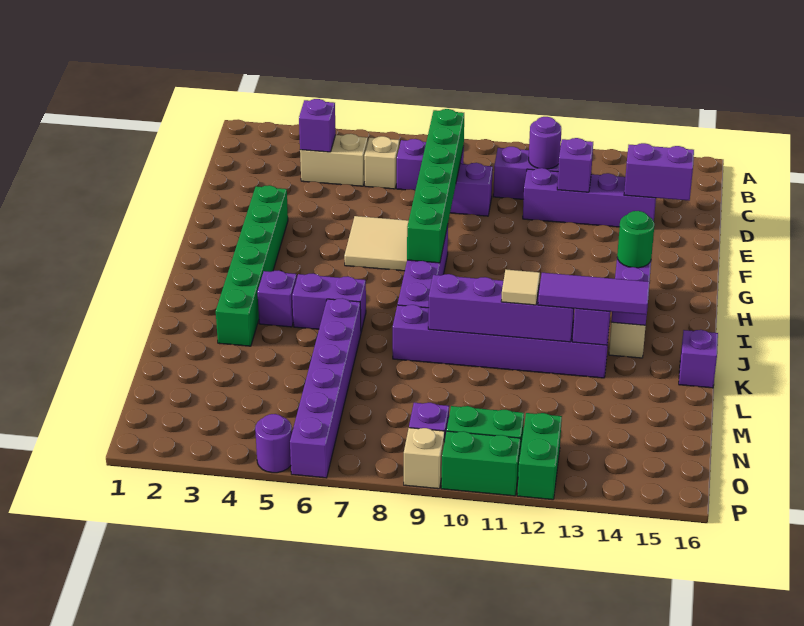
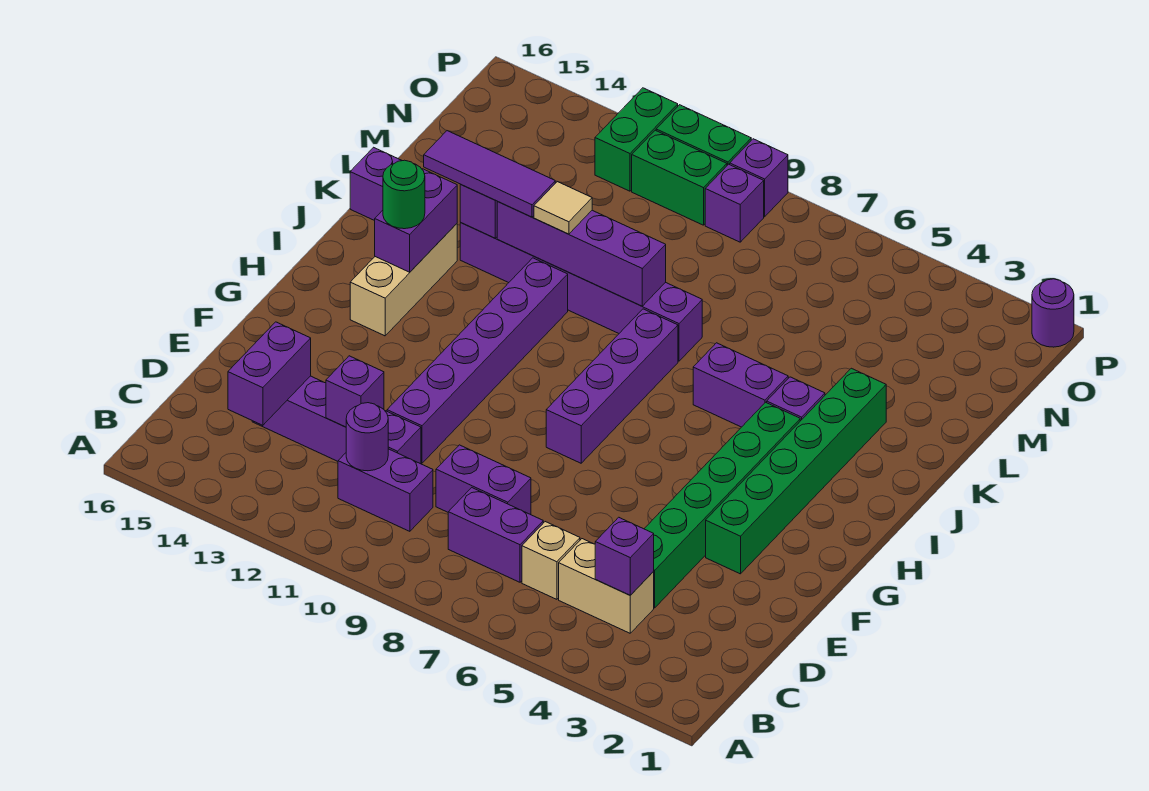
green 1x6 brick [407,109,464,263] -> green 1x6 brick moved to [644,402,800,608]
purple 1x2 brick [624,143,694,200] -> purple 1x2 brick turned to [228,322,311,425]
tan 2x2 tile [344,216,409,271] -> none
purple 1x6 brick [290,298,361,478] -> purple 1x6 brick moved to [387,258,568,463]
purple 1x1 round brick [255,414,292,473] -> purple 1x1 round brick moved to [1032,279,1074,347]
tan 1x1 brick [404,428,445,489] -> purple 1x1 brick [730,139,788,217]

